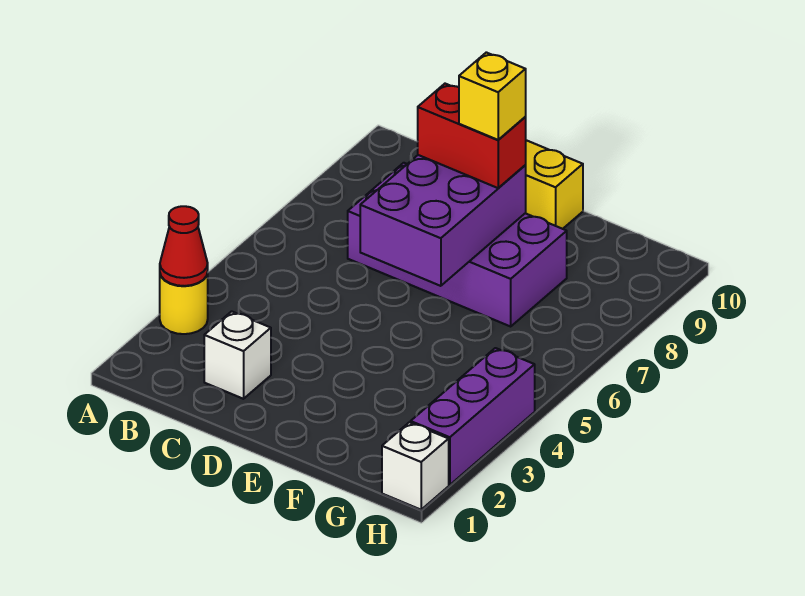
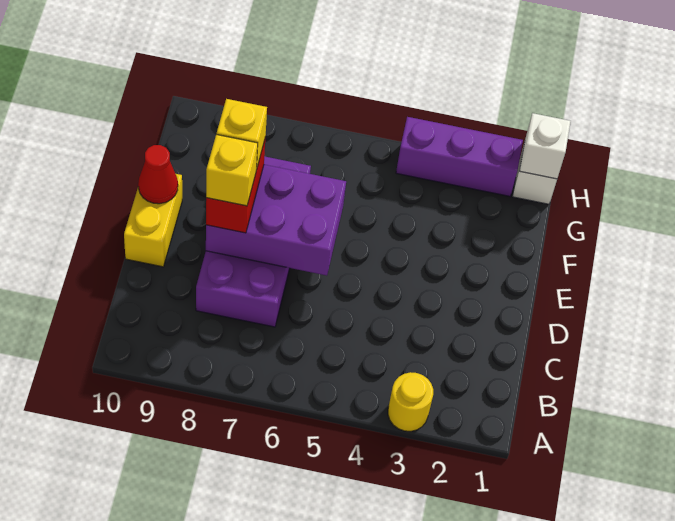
red 1x1 cone [160,206,208,286] -> red 1x1 cone moved to [138,145,178,204]
white 1x1 brick [204,311,271,399] -> white 1x1 brick moved to [520,113,571,179]
none -> yellow 1x1 brick [206,134,258,206]

